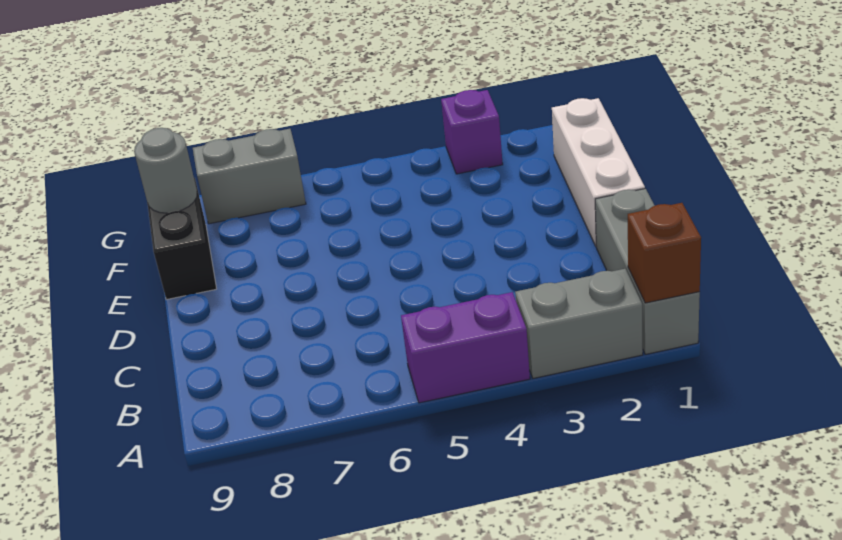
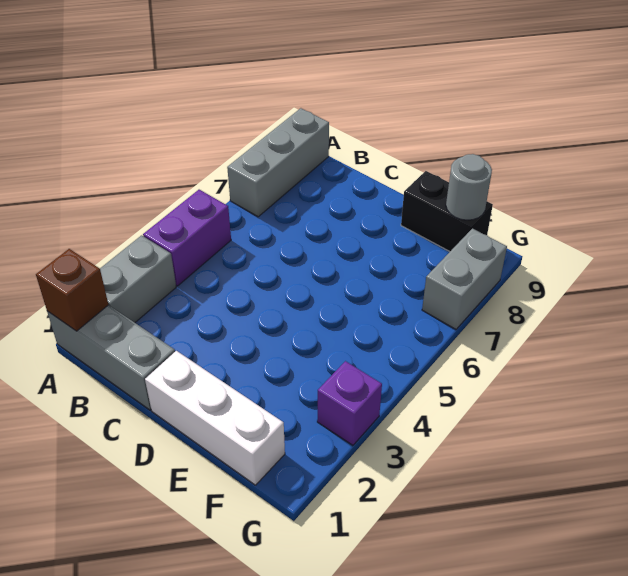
none -> grey 1x3 brick [227,108,329,217]

